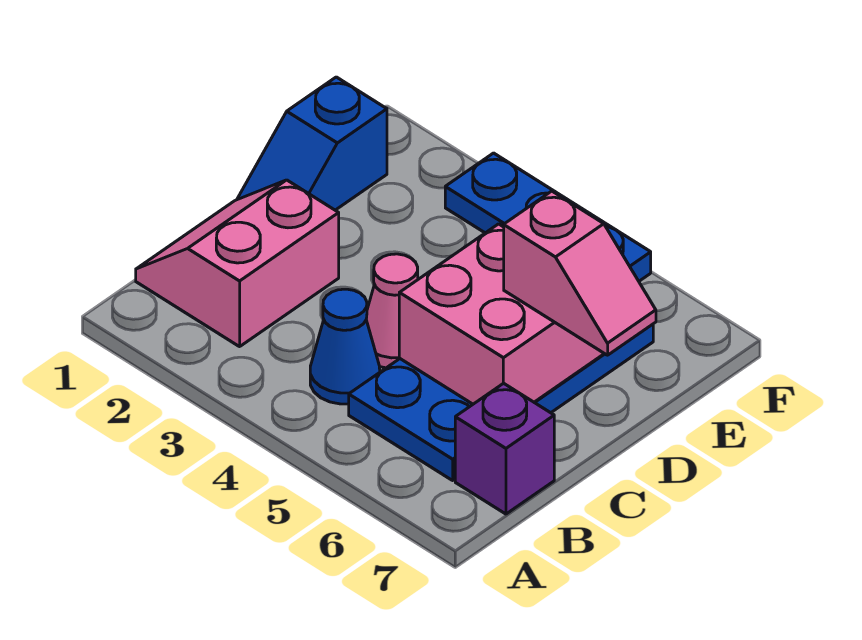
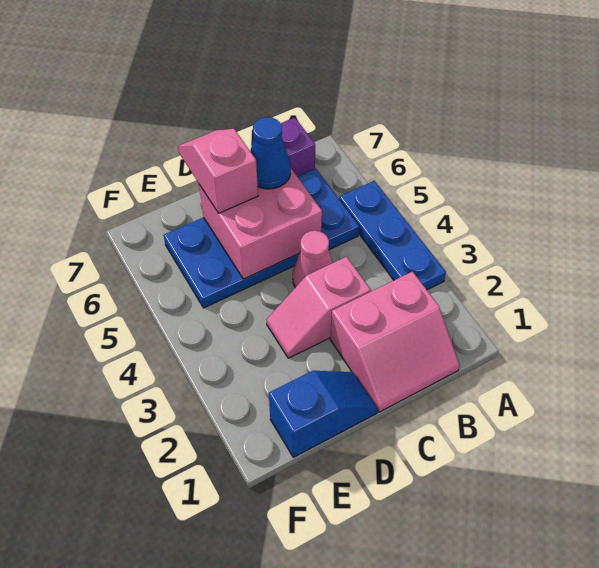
blue 1x1 cone [310,289,380,404] -> blue 1x1 cone moved to [250,117,291,189]
none -> pink 1x2 slope [266,257,370,358]
blue 1x3 plate [445,153,651,281] -> blue 1x3 plate moved to [339,181,446,290]

